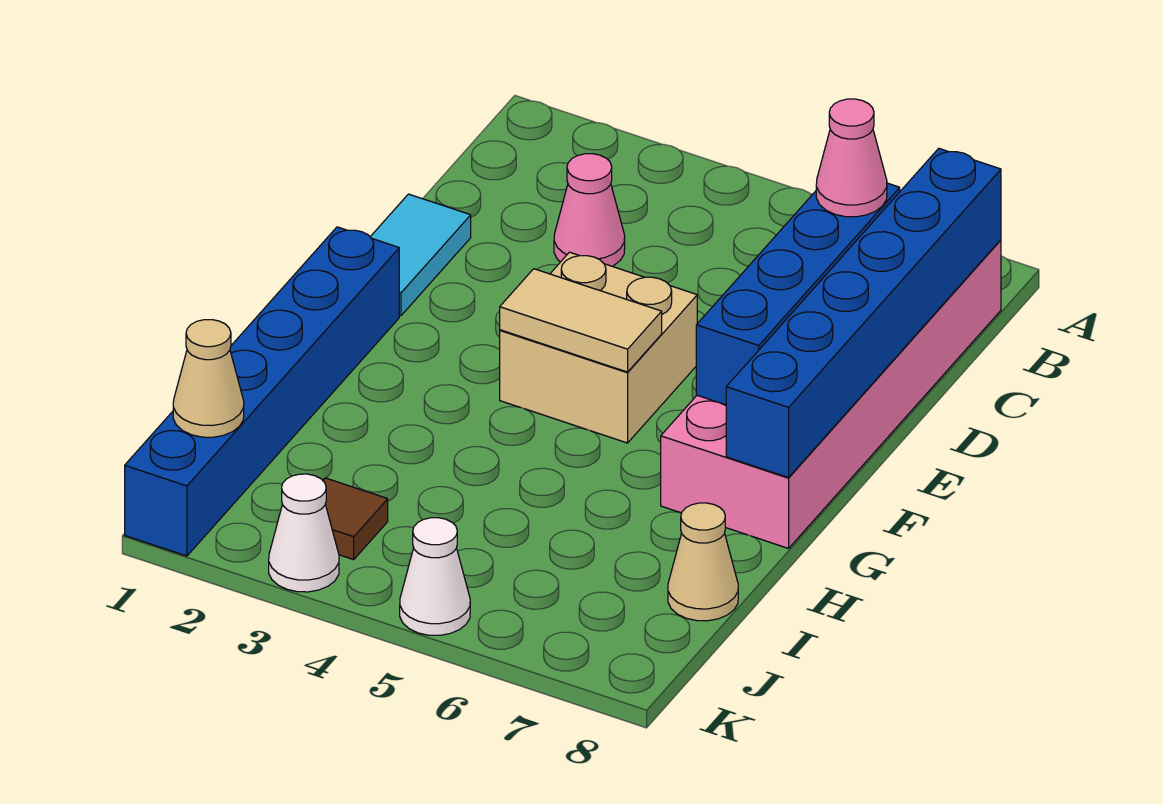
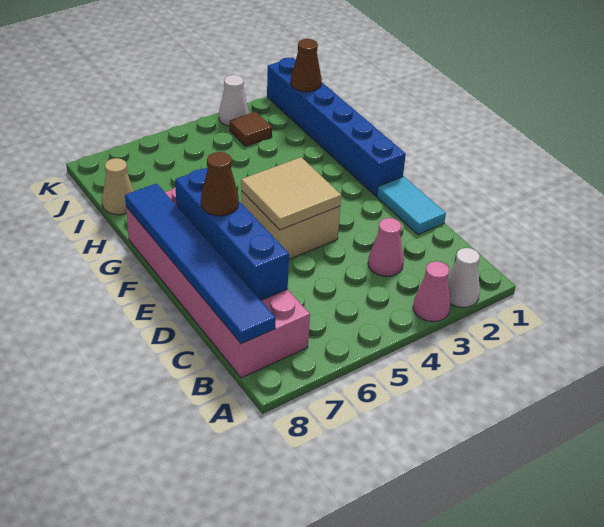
blue 1x6 brick [726,149,1001,477] -> blue 1x6 tile [125,183,276,344]
pink 1x1 cone [816,99,887,217] -> pink 1x1 cone moved to [413,261,450,322]
none -> brown 1x1 cone [201,152,239,216]
tan 1x2 tile [500,269,662,372] -> tan 2x2 tile [241,157,341,230]
tan 1x1 cone [173,320,244,437] -> brown 1x1 cone [291,39,322,92]
white 1x1 cone [400,518,470,635] -> white 1x1 cone moved to [448,248,480,307]

